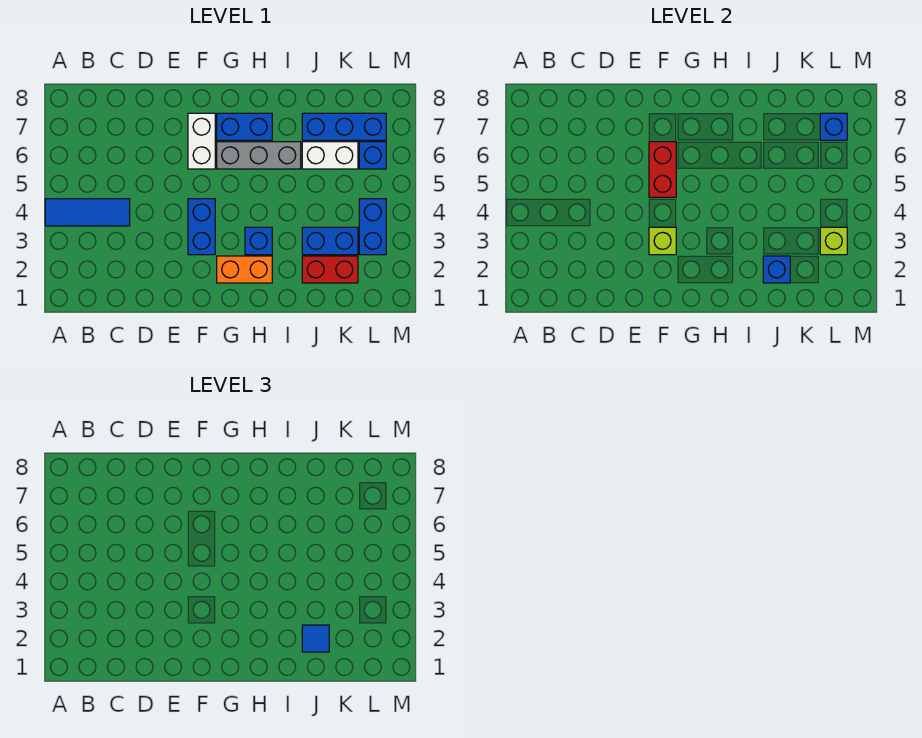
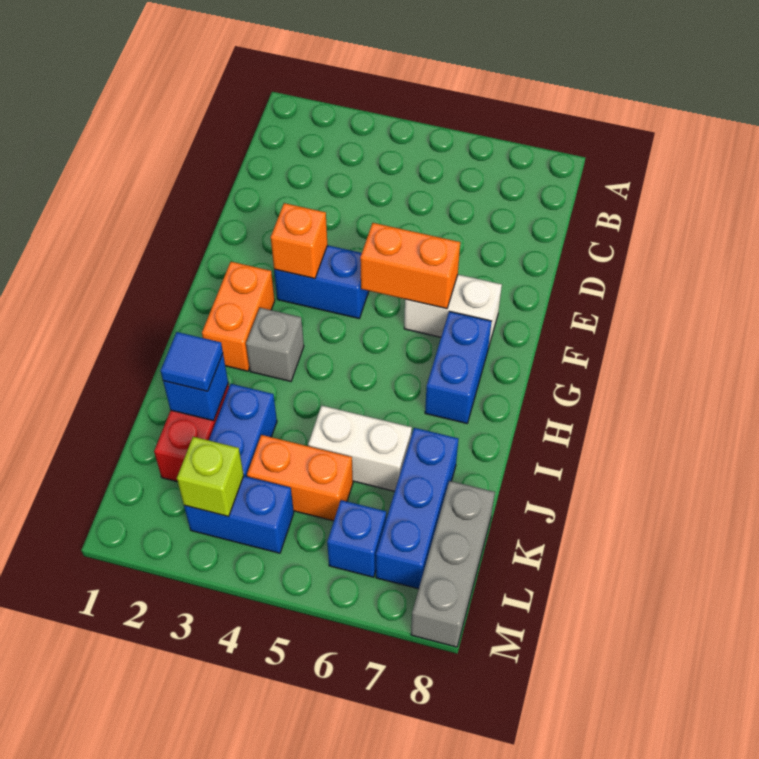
blue 1x3 tile [45,199,130,226] -> none
lime 1x1 brick [649,227,676,255] -> orange 1x1 brick [271,203,327,279]
red 1x2 brick [649,142,676,197] -> orange 1x2 brick [360,223,460,309]
grey 1x3 brick [217,142,301,169] -> grey 1x3 brick moved to [411,481,495,647]
blue 1x1 brick [245,227,272,255] -> grey 1x1 brick [246,308,304,381]
white 1x2 brick [302,142,358,169] -> white 1x2 brick turned to [308,406,412,491]
none -> orange 1x2 brick [247,435,353,521]
blue 1x1 brick [820,113,847,140] -> none

